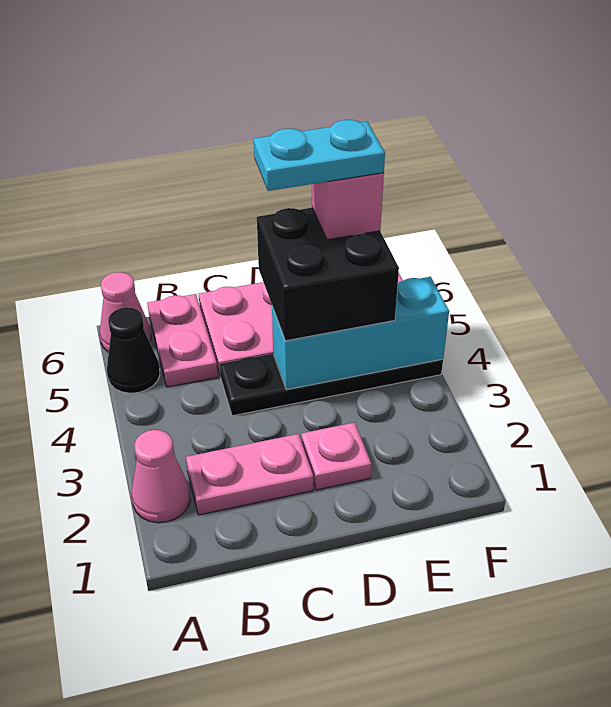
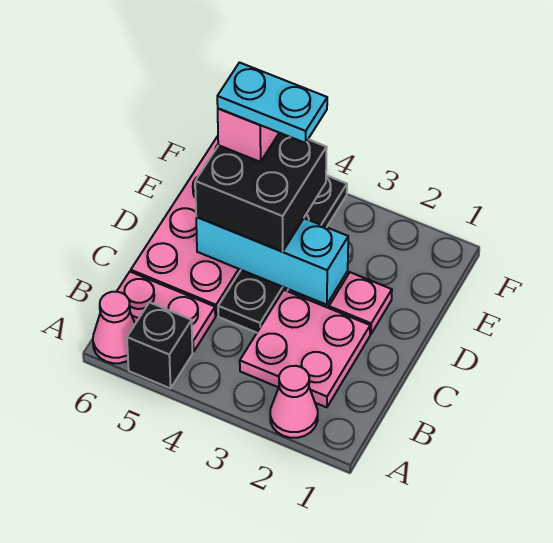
black 1x1 cone [107,307,160,393] -> black 1x1 brick [127,302,193,388]
pink 1x2 plate [186,434,313,515] -> pink 2x2 plate [240,290,370,407]
cyan 1x3 brick [272,277,449,390] -> cyan 1x3 brick turned to [196,217,348,305]
cyan 1x2 plate [254,120,385,191] -> cyan 1x2 plate turned to [217,63,327,143]

